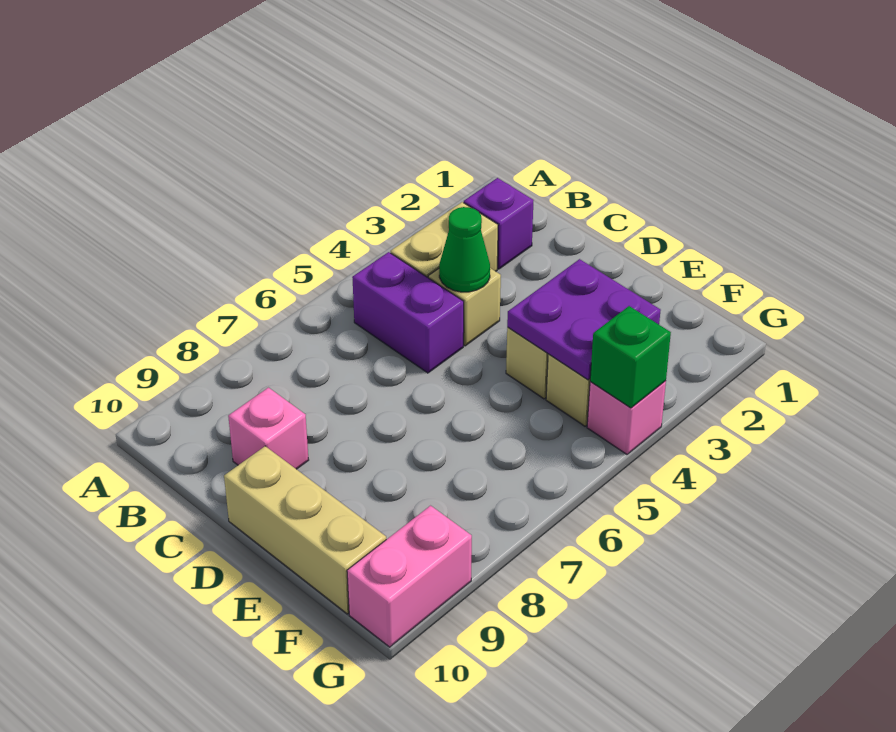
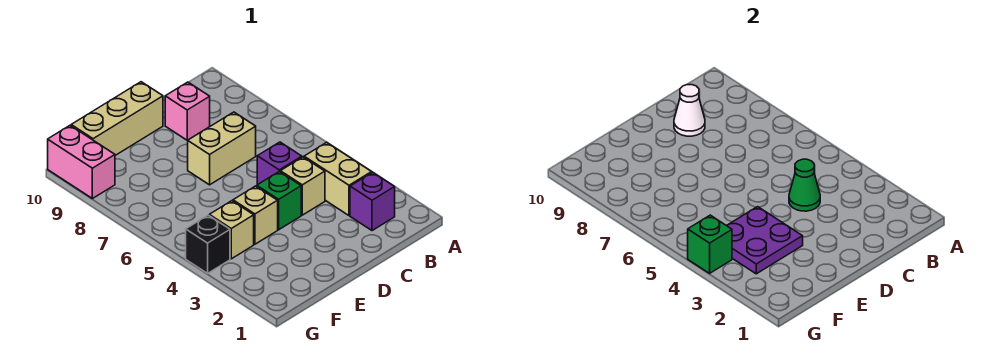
purple 1x2 brick [352,252,464,373] -> purple 1x1 brick [257,142,302,185]
none -> tan 1x2 brick [188,112,256,185]
none -> white 1x1 cone [674,85,705,136]
none -> green 1x1 brick [257,172,301,230]
pink 1x1 brick [587,381,666,454] -> black 1x1 brick [186,215,230,273]

